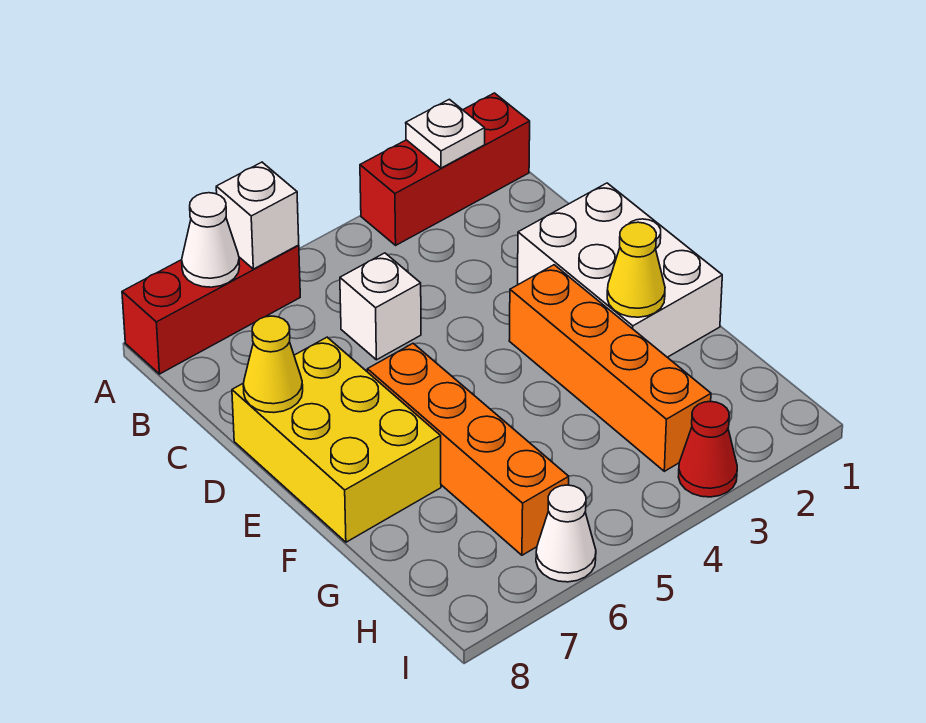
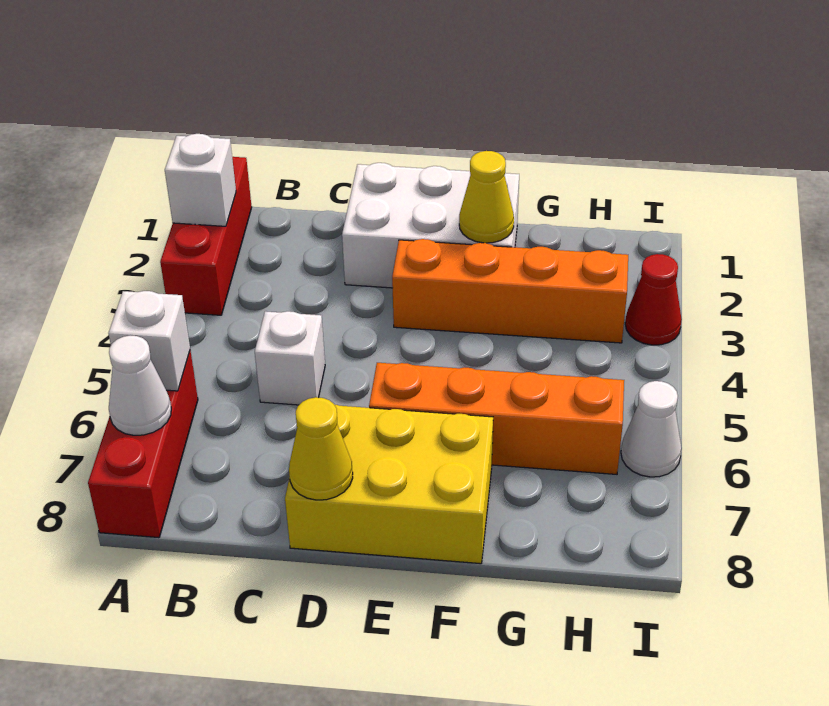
white 1x1 plate [406,99,485,168] -> white 1x1 brick [165,134,236,226]

